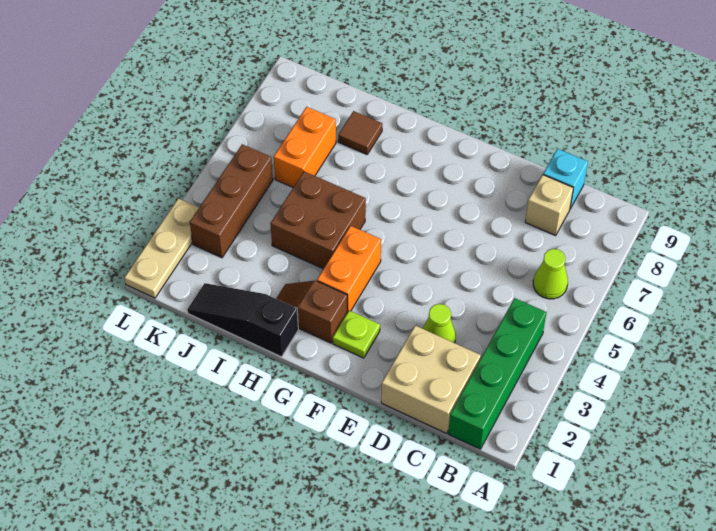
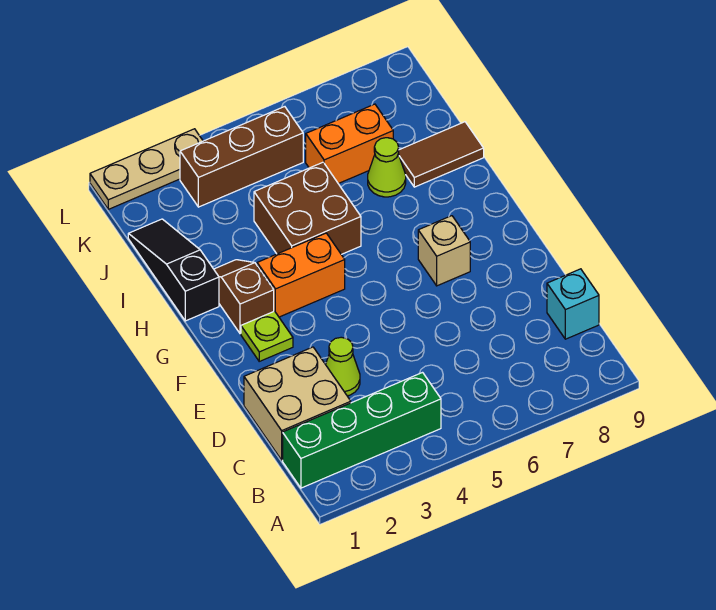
lime 1x1 cone [533,249,568,299] -> lime 1x1 cone moved to [368,138,406,197]
tan 1x1 brick [525,175,573,236] -> tan 1x1 brick moved to [418,216,470,286]
brown 1x1 tile [338,111,382,154] -> brown 1x2 tile [398,122,484,187]

